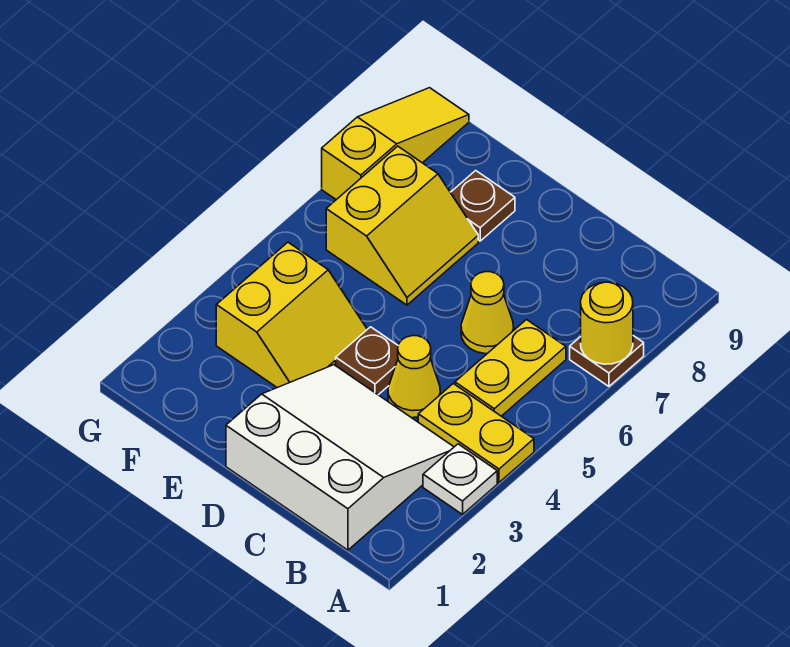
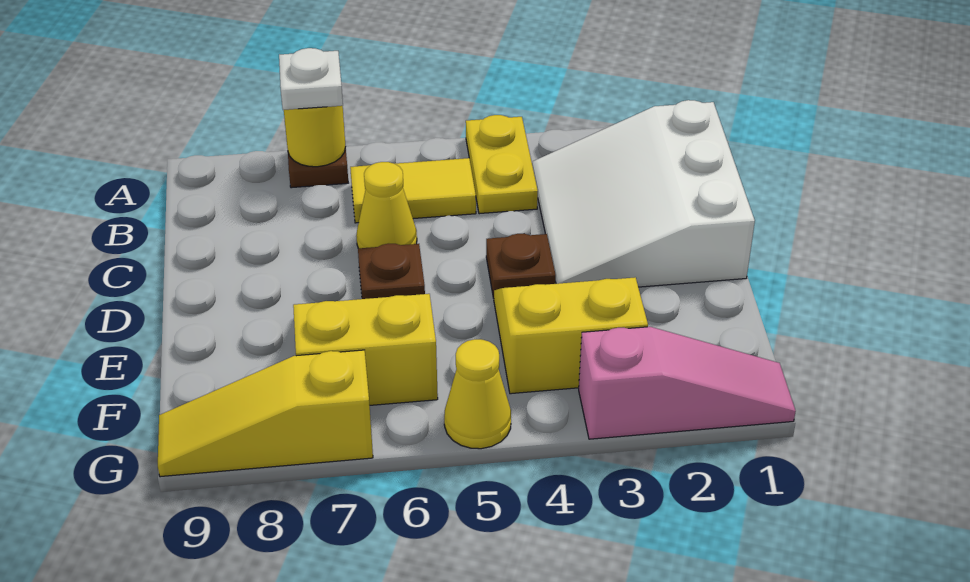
white 1x1 plate [423,444,497,514] -> white 1x1 plate moved to [279,48,343,110]
yellow 1x2 plate [455,320,566,416] -> yellow 1x2 tile [350,158,476,223]
yellow 1x1 cone [388,336,440,418] -> yellow 1x1 cone moved to [444,339,511,449]
brown 1x1 plate [450,171,515,241] -> brown 1x1 plate moved to [358,244,425,299]
none -> pink 1x3 slope [579,327,796,439]

